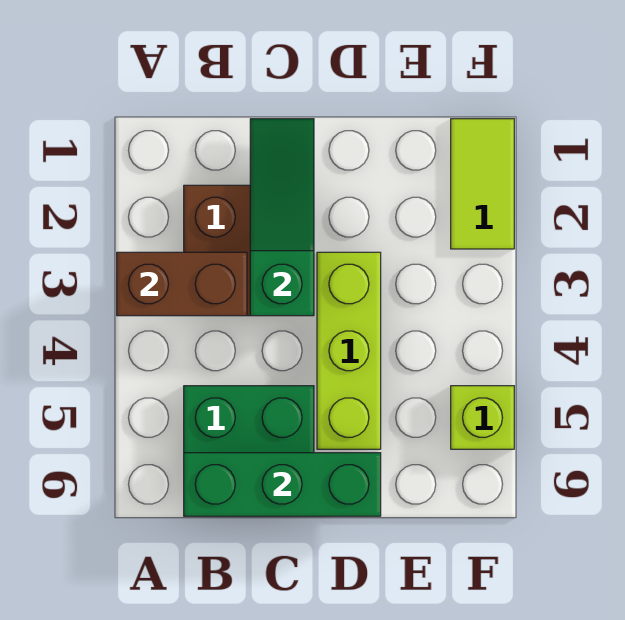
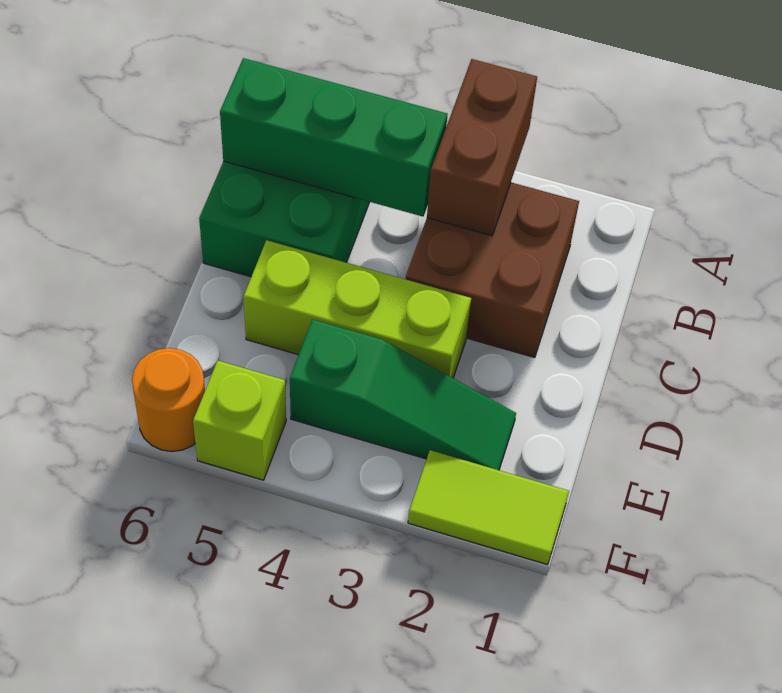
green 1x3 brick [184,453,381,516] -> green 1x3 brick turned to [220,58,448,216]
green 1x3 slope [250,119,314,316] -> green 1x3 slope moved to [290,319,516,470]
none -> orange 1x1 round brick [132,348,205,451]

